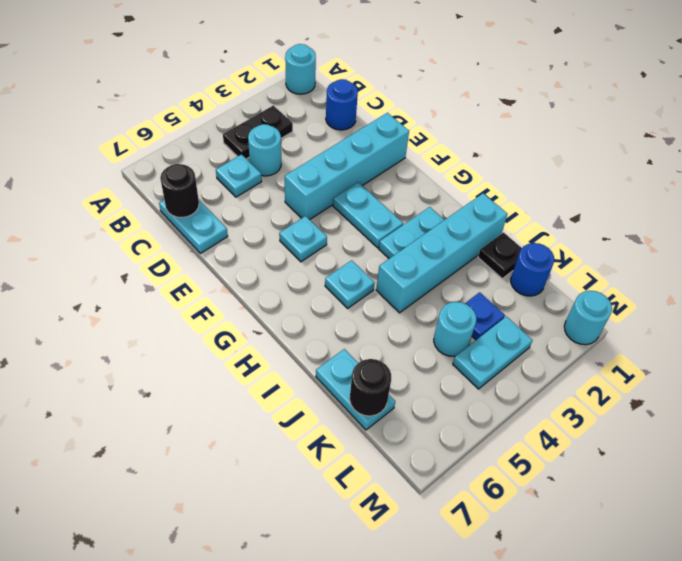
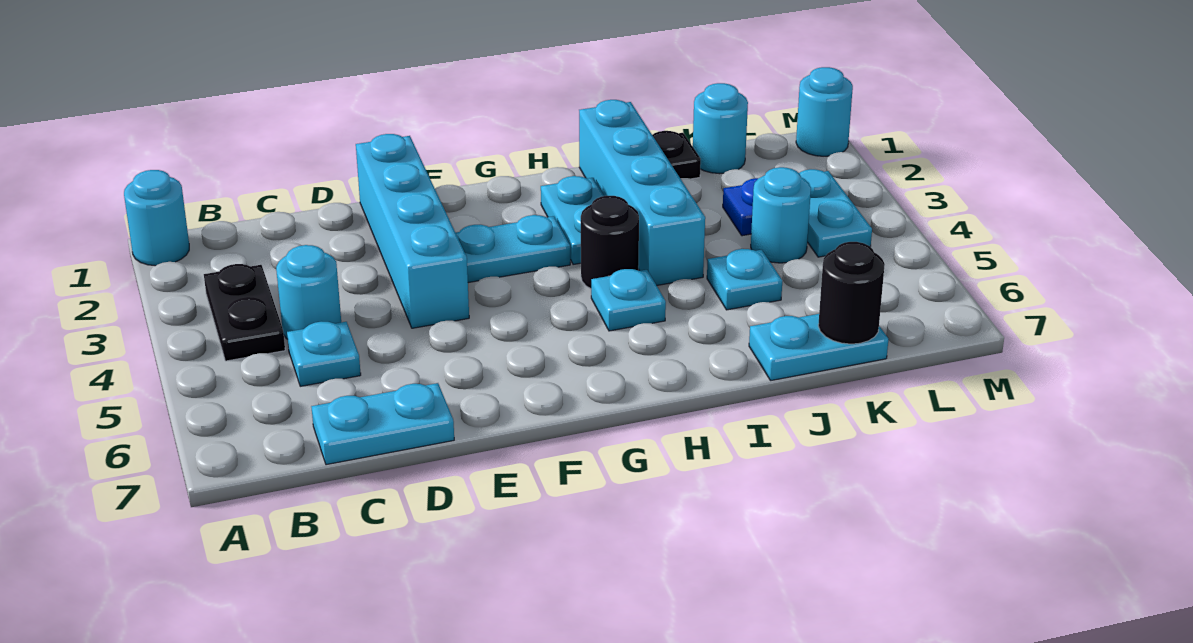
blue 1x1 round brick [326,79,358,130] -> none
black 1x1 round brick [160,164,199,218] -> black 1x1 round brick moved to [581,196,639,289]
cyan 1x1 plate [279,216,327,262] -> cyan 1x1 plate moved to [707,249,782,310]
blue 1x1 round brick [511,243,554,296] -> cyan 1x1 round brick [693,83,748,174]

